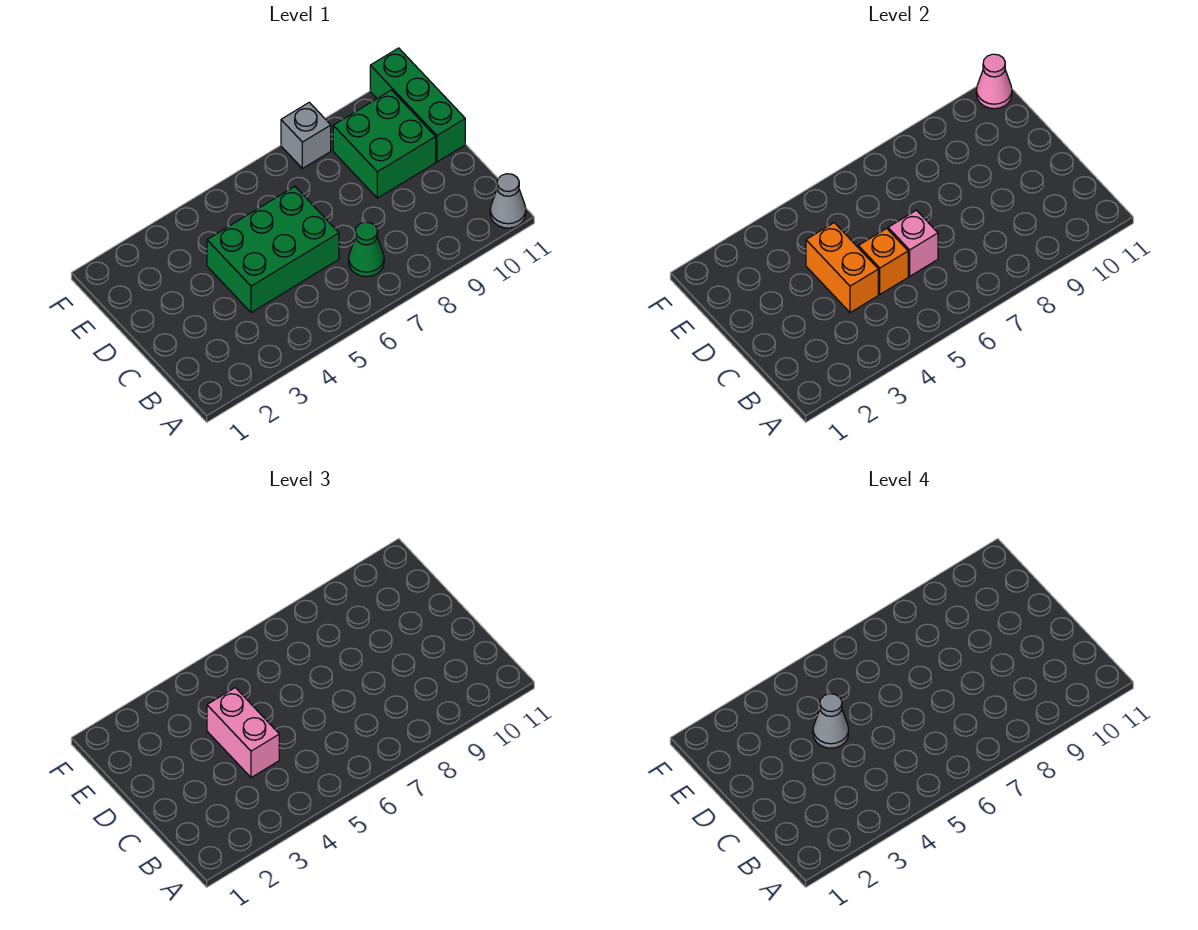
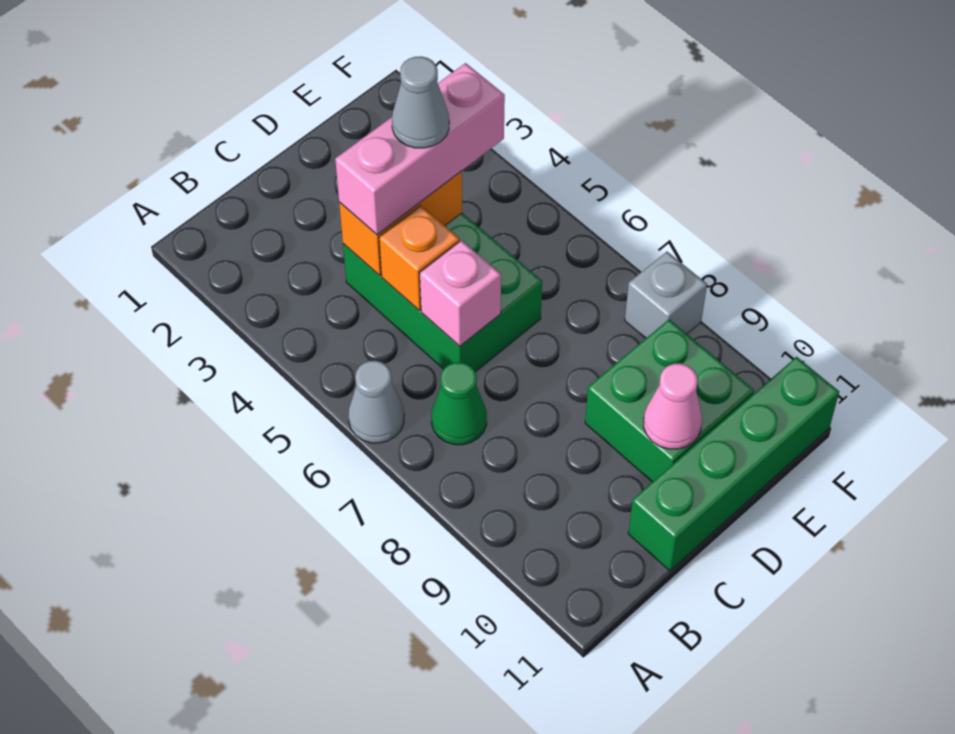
grey 1x1 cone [490,174,526,228] -> grey 1x1 cone moved to [348,361,404,443]
pink 1x2 brick [207,688,279,778] -> pink 1x3 brick [335,63,505,235]
green 1x3 brick [370,48,465,162] -> green 1x4 brick [628,357,839,571]
pink 1x1 cone [976,54,1012,109] -> pink 1x1 cone moved to [644,363,702,449]

